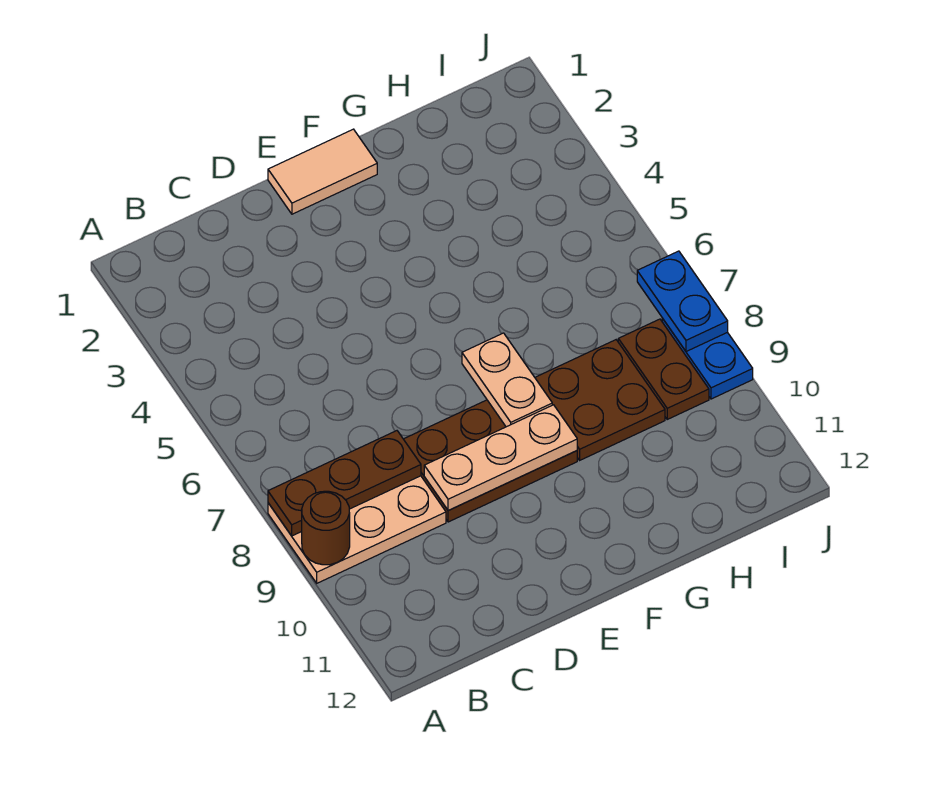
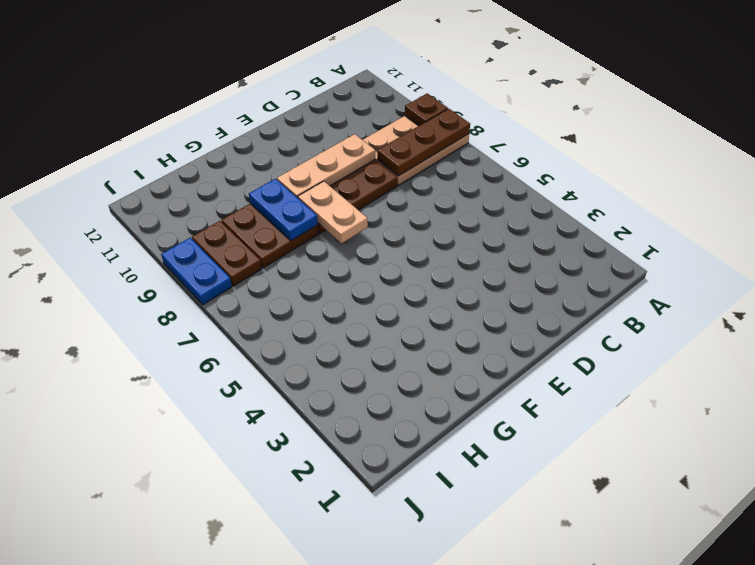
brown 1x1 round brick [302,491,350,565] -> brown 1x1 plate [405,93,448,126]
tan 1x2 tile [268,129,377,214] -> none
blue 1x2 plate [637,251,728,352] -> blue 1x2 plate moved to [249,179,318,241]

